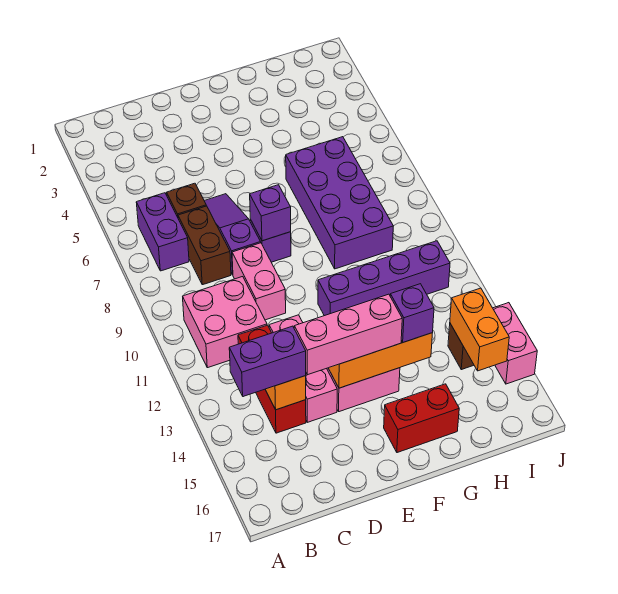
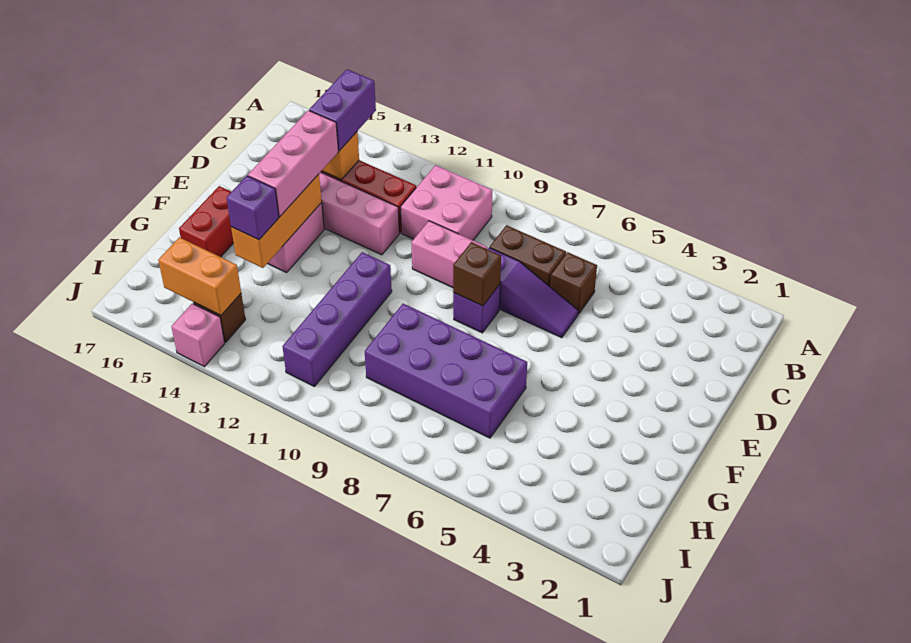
purple 1x2 brick [136,193,189,271] -> none
purple 1x1 brick [250,185,291,241] -> brown 1x1 brick [453,242,501,306]
pink 1x2 brick [493,303,537,384] -> pink 1x1 brick [171,303,225,367]

